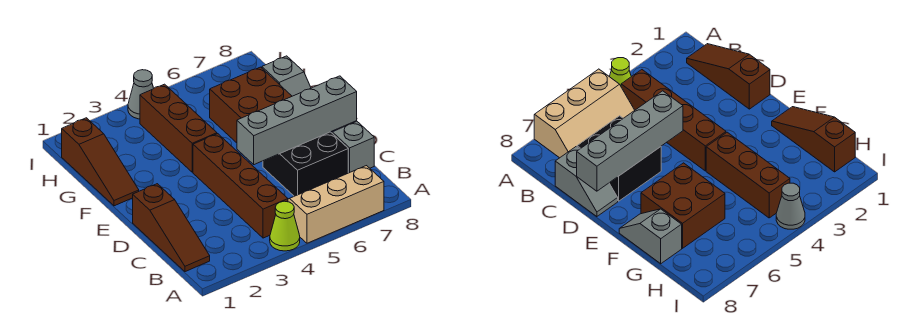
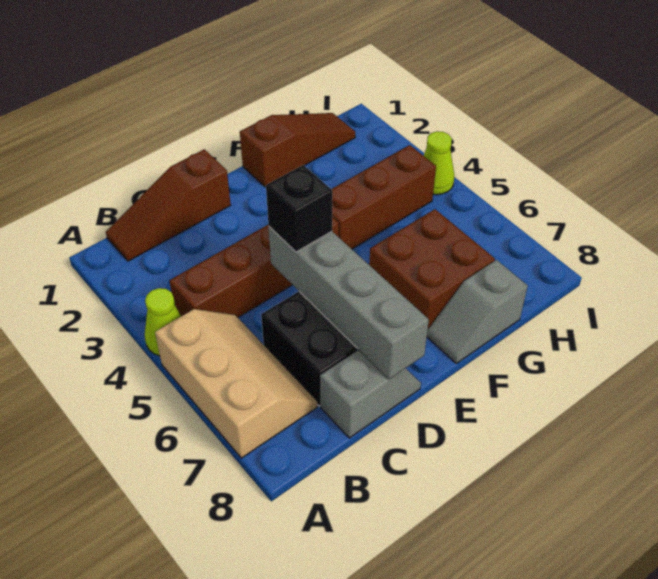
none -> black 1x1 brick [266,165,332,252]
brown 1x3 slope [62,118,139,206] -> brown 1x3 slope turned to [240,113,355,187]
grey 1x1 cone [128,70,154,119] -> lime 1x1 cone [424,131,454,195]

